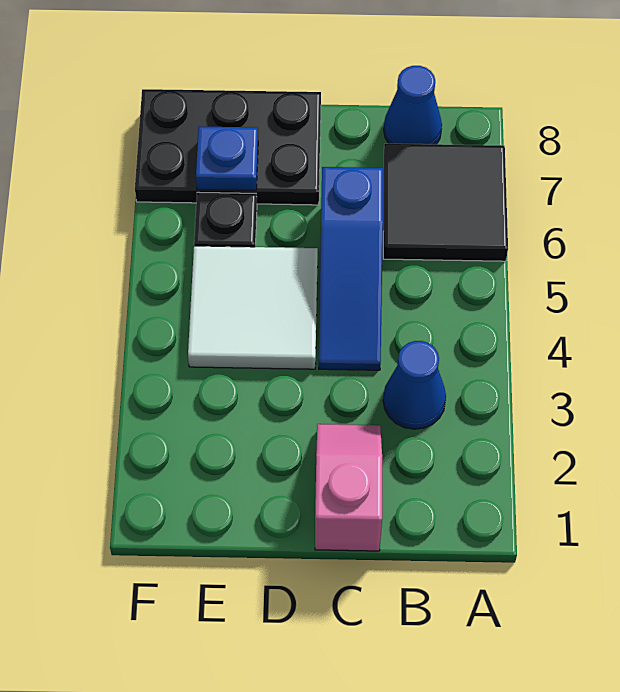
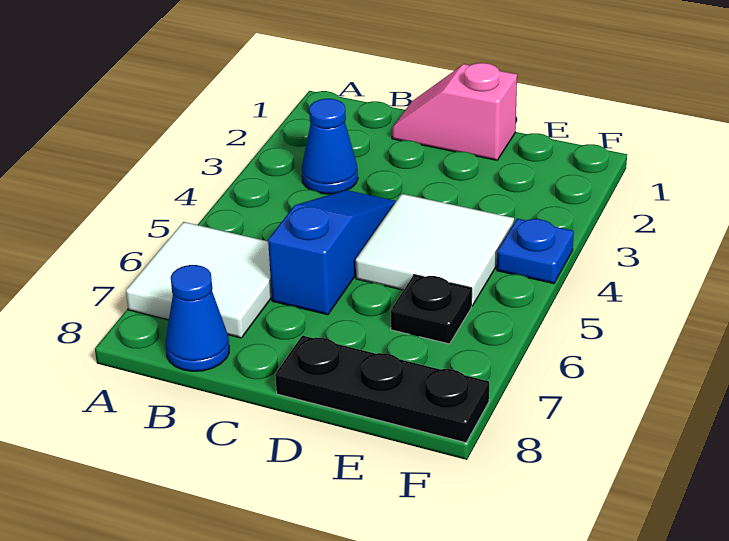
black 2x2 tile [383,144,508,261] -> white 2x2 tile [126,222,272,338]
pink 1x2 slope [315,424,382,551] -> pink 1x2 slope turned to [392,63,517,160]
black 2x3 plate [135,89,321,205] -> black 1x3 plate [275,336,489,443]
blue 1x1 plate [196,126,258,190] -> blue 1x1 plate moved to [497,219,574,284]

